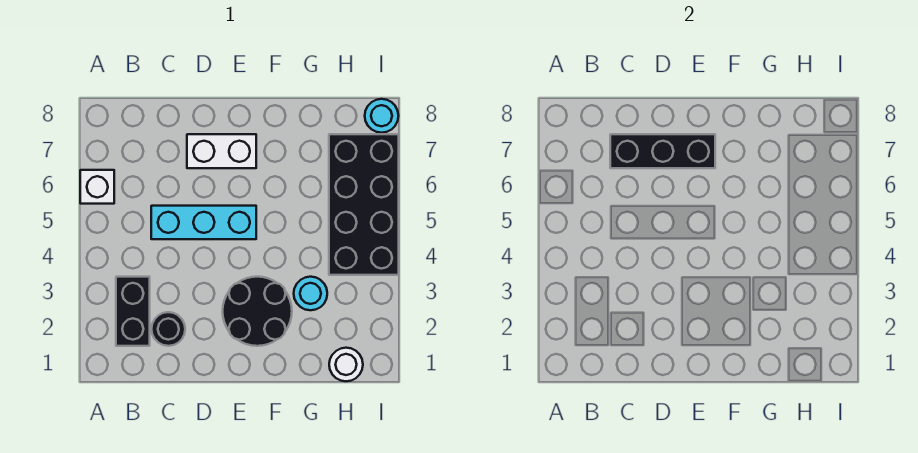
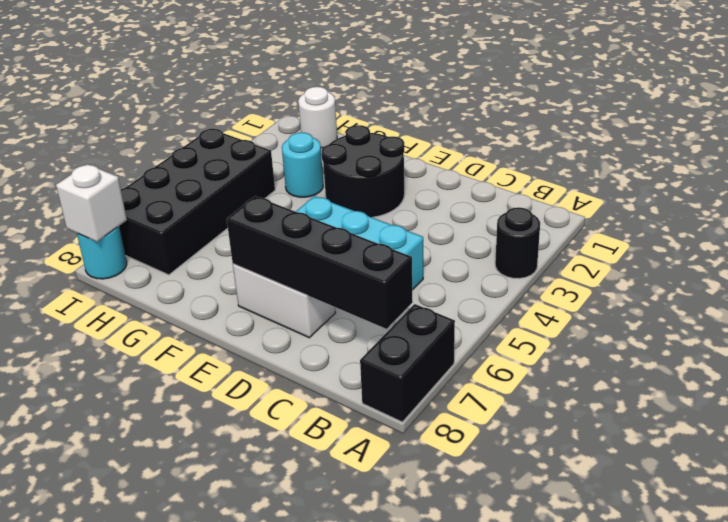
white 1x1 brick [80,170,114,204] -> white 1x1 brick moved to [56,164,127,242]
black 1x2 brick [116,277,150,346] -> black 1x2 brick moved to [360,304,455,422]
black 1x1 round brick [152,312,185,346] -> black 1x1 round brick moved to [495,207,540,279]
black 1x3 brick [610,134,715,168] -> black 1x4 brick [227,196,413,329]

